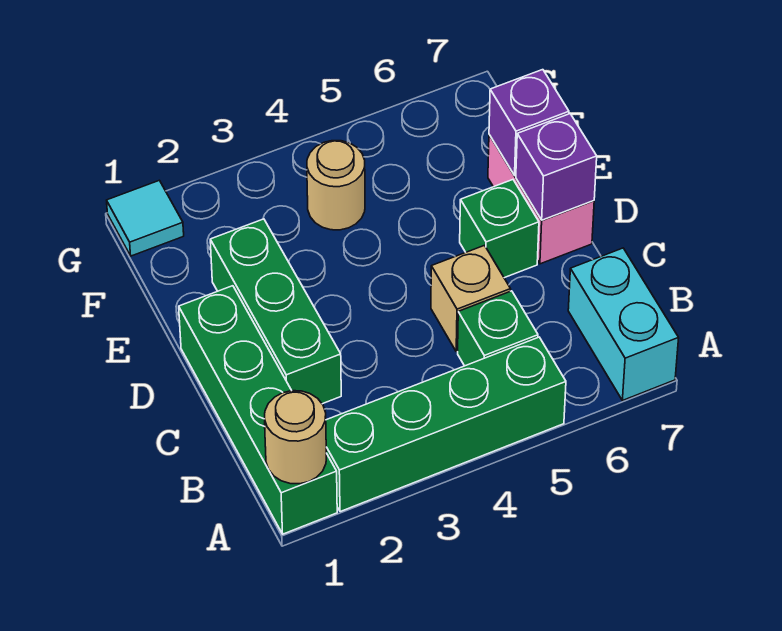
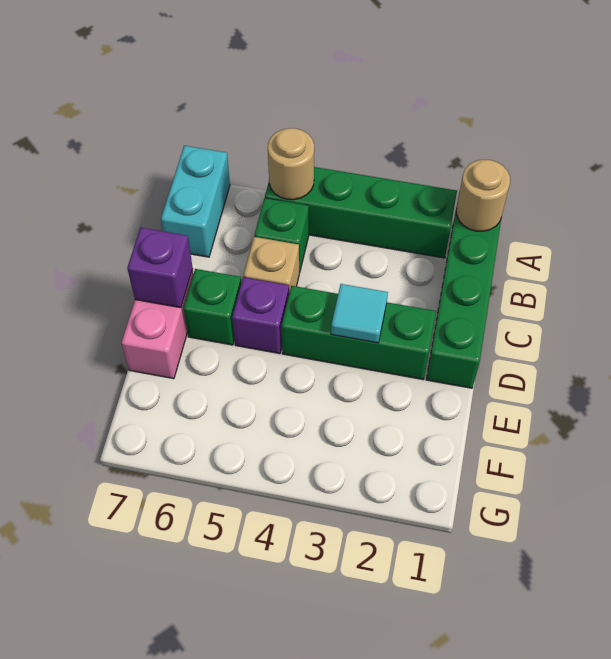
green 1x3 brick [210,219,341,404] -> green 1x3 brick turned to [281,286,436,380]
purple 1x1 brick [489,70,569,175] -> purple 1x1 brick moved to [232,277,289,354]
tan 1x1 round brick [307,141,365,230] -> tan 1x1 round brick moved to [268,128,314,200]
cyan 1x1 tile [107,180,184,256] -> cyan 1x1 tile moved to [331,284,388,343]

